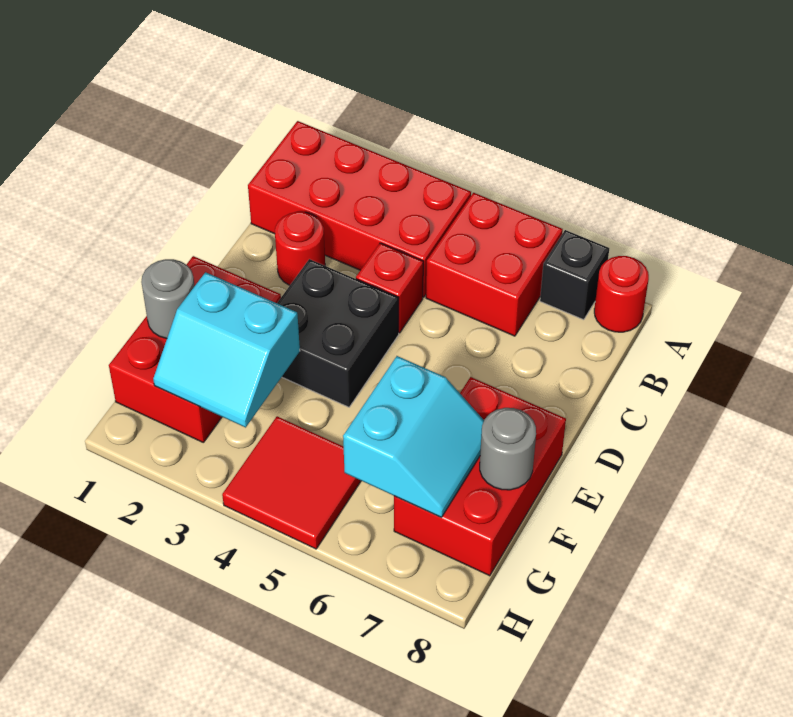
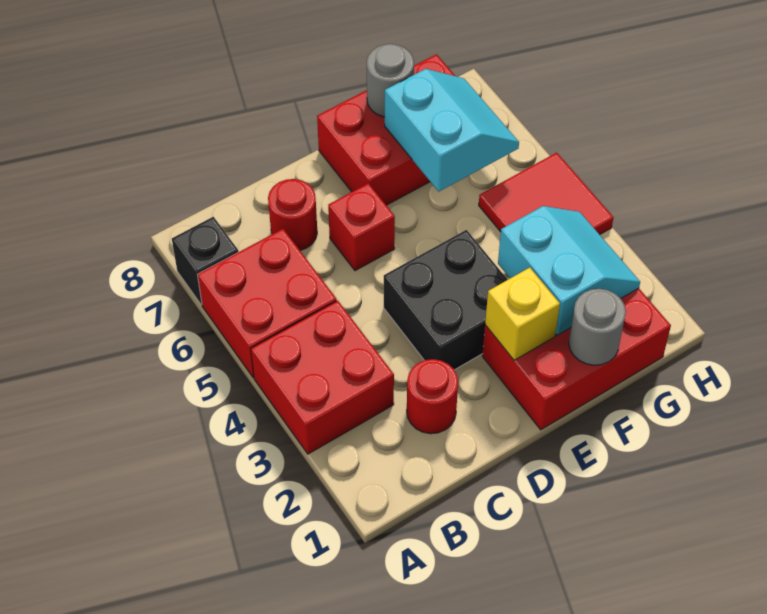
red 2x4 brick [248,121,471,297] -> red 2x2 brick [251,301,394,454]
red 1x1 round brick [594,256,649,332] -> red 1x1 round brick moved to [268,179,317,251]
red 1x1 brick [356,243,423,333] -> red 1x1 brick moved to [328,183,395,271]
none -> yellow 1x1 brick [485,268,560,360]
cyan 2x2 slope [343,356,484,517] -> cyan 2x2 slope turned to [385,69,519,191]

